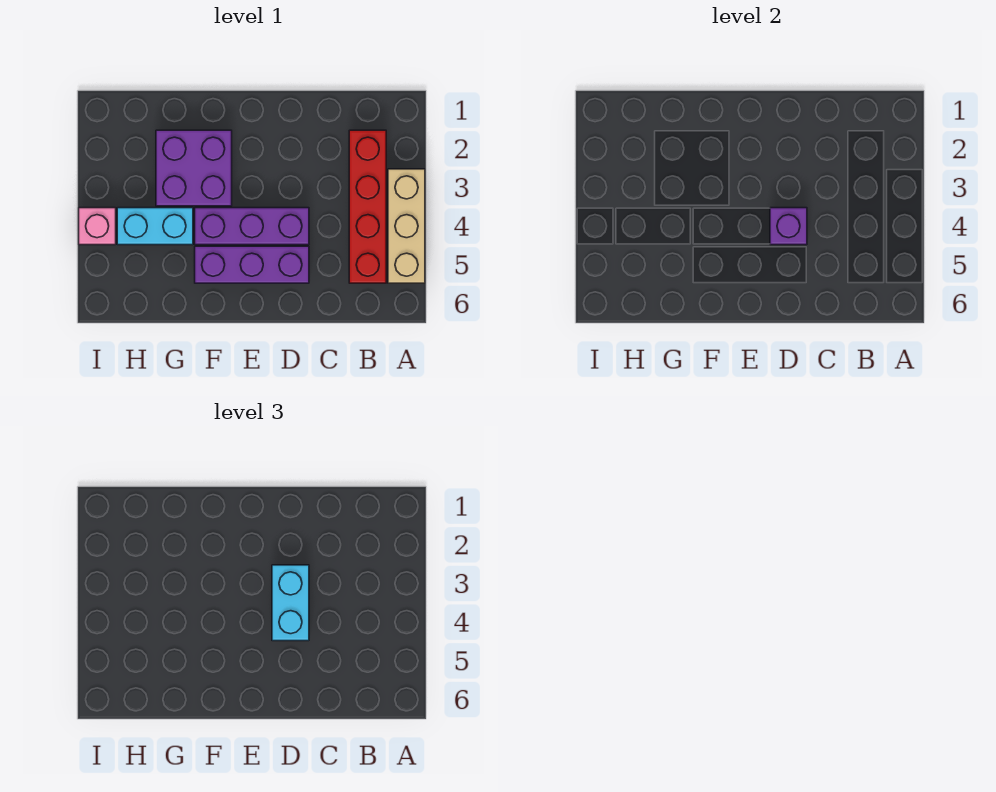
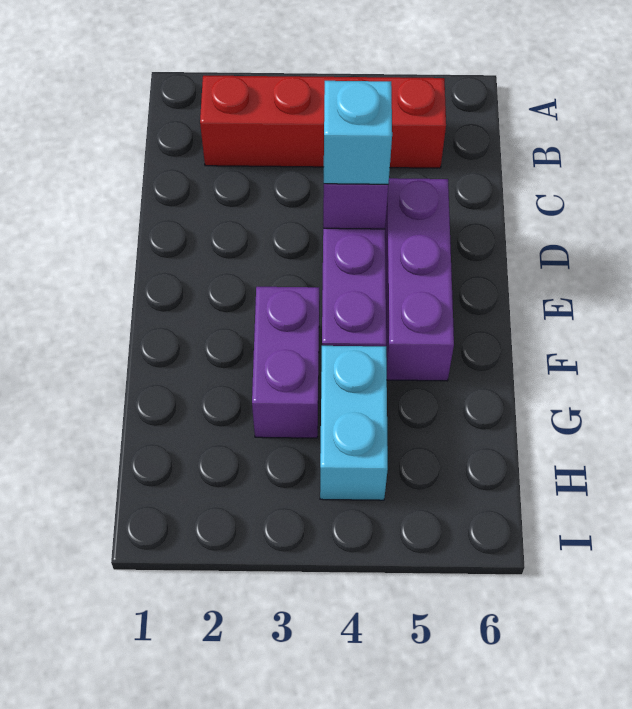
tan 1x3 brick [388,169,425,283] -> none
cyan 1x2 brick [272,565,309,641] -> cyan 1x1 brick [324,81,392,184]
purple 2x2 brick [156,130,232,206] -> purple 1x2 brick [252,287,319,438]
pink 1x1 brick [79,208,116,245] -> none

